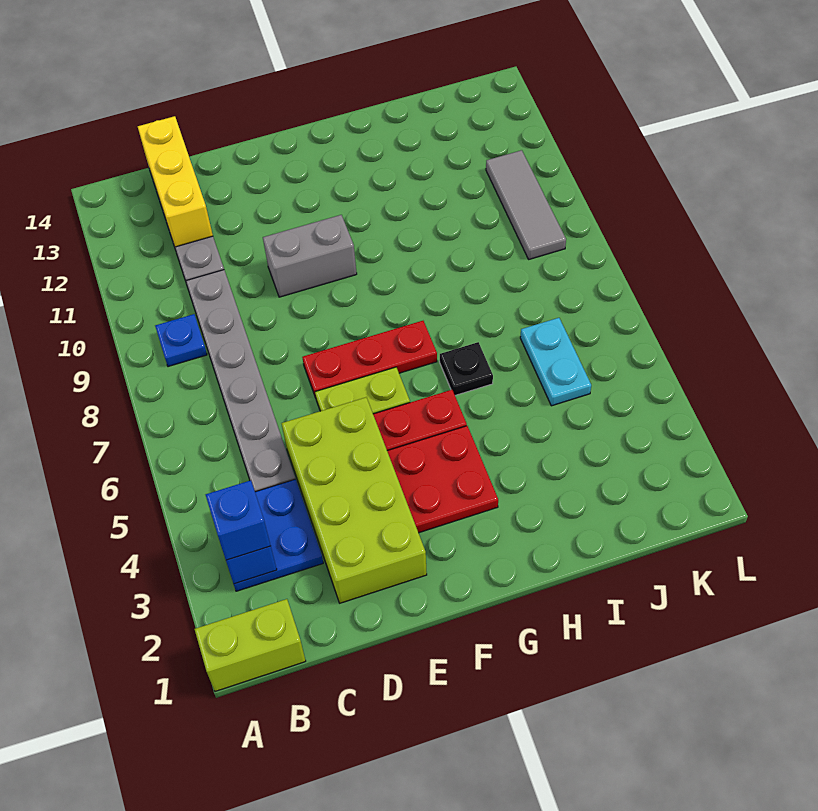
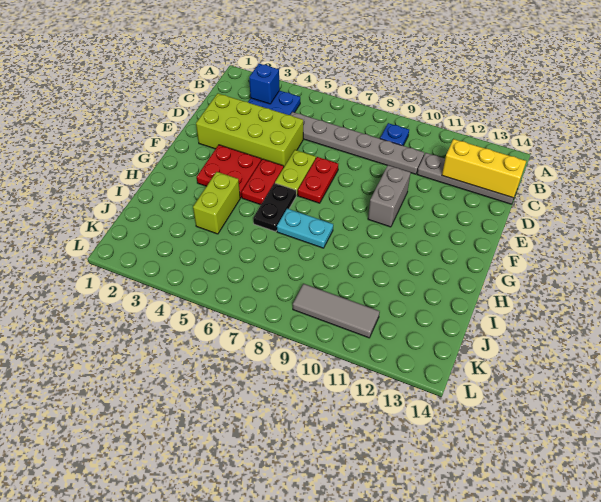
lime 1x2 brick [195,599,306,691] -> lime 1x2 brick moved to [193,172,240,234]
blue 1x1 brick [206,480,271,560] -> none
red 1x3 plate [302,321,437,398] -> red 1x2 plate [298,157,338,203]
black 1x1 plate [440,342,493,395] -> black 1x2 plate [253,183,297,232]
cyan 1x2 plate [520,318,591,406] -> cyan 1x2 plate moved to [277,209,333,248]

